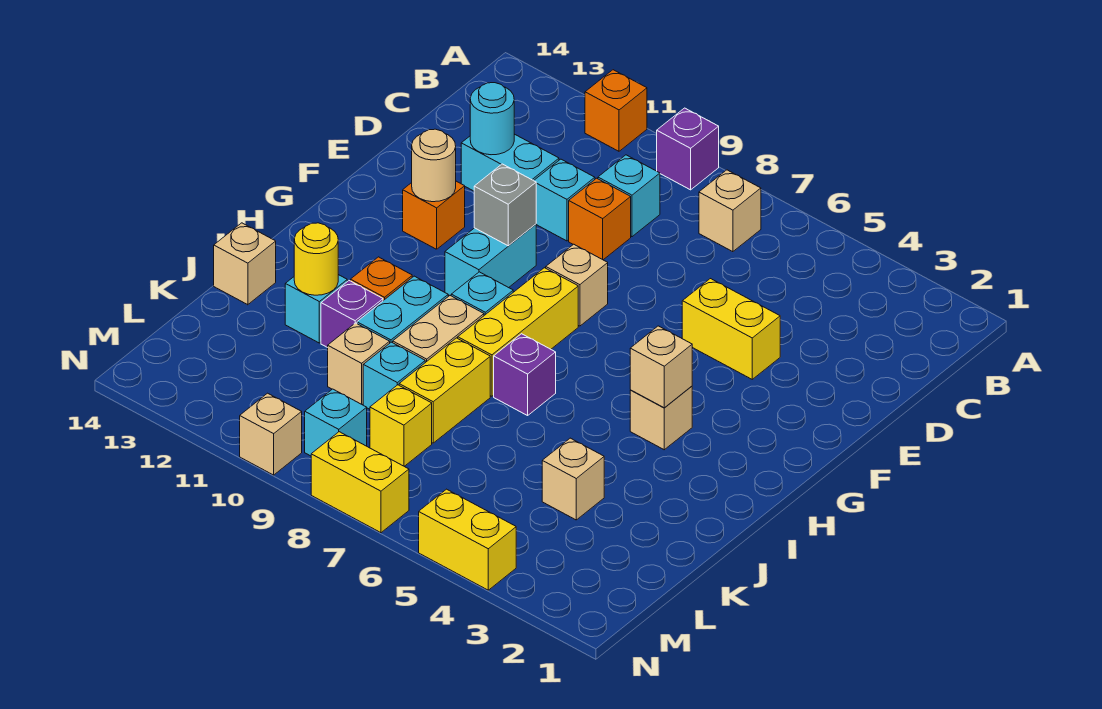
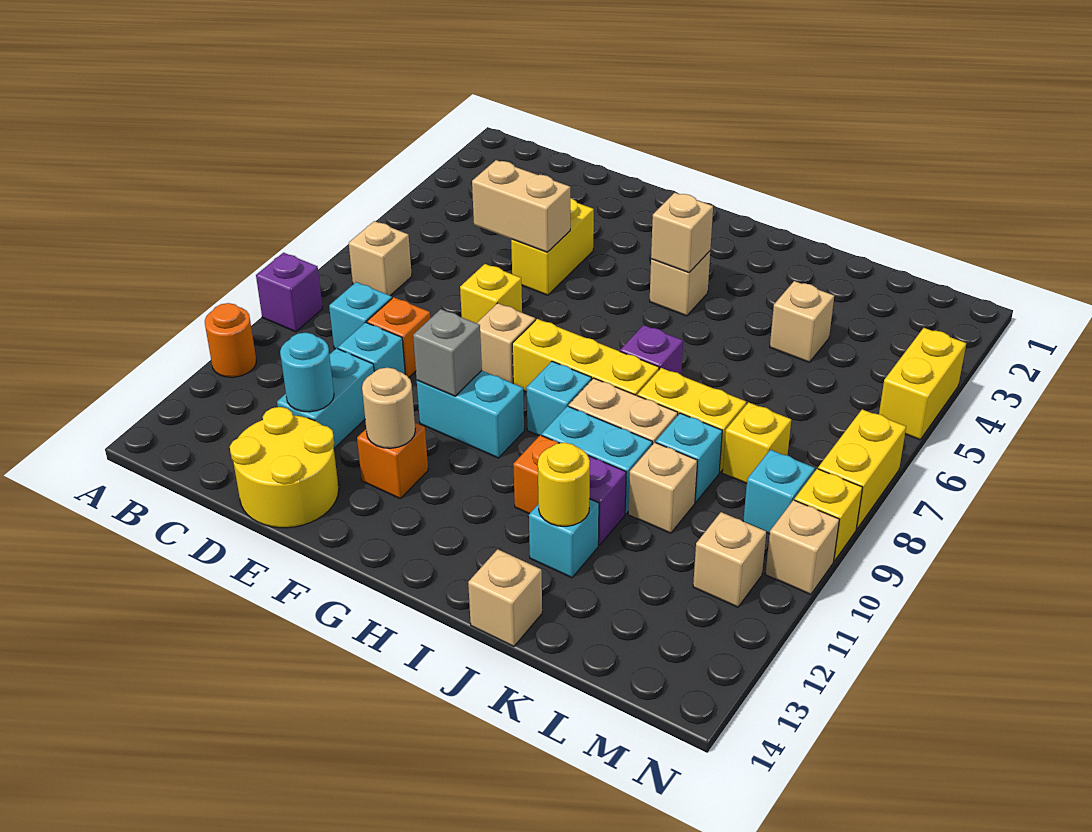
orange 1x1 brick [585,70,647,151] -> orange 1x1 round brick [205,303,257,377]
none -> tan 1x2 brick [472,160,570,252]
none -> yellow 2x2 round brick [230,407,339,528]
none -> yellow 1x1 brick [460,264,522,323]
none -> tan 1x1 brick [693,512,766,607]
none -> yellow 1x1 brick [794,469,863,561]

